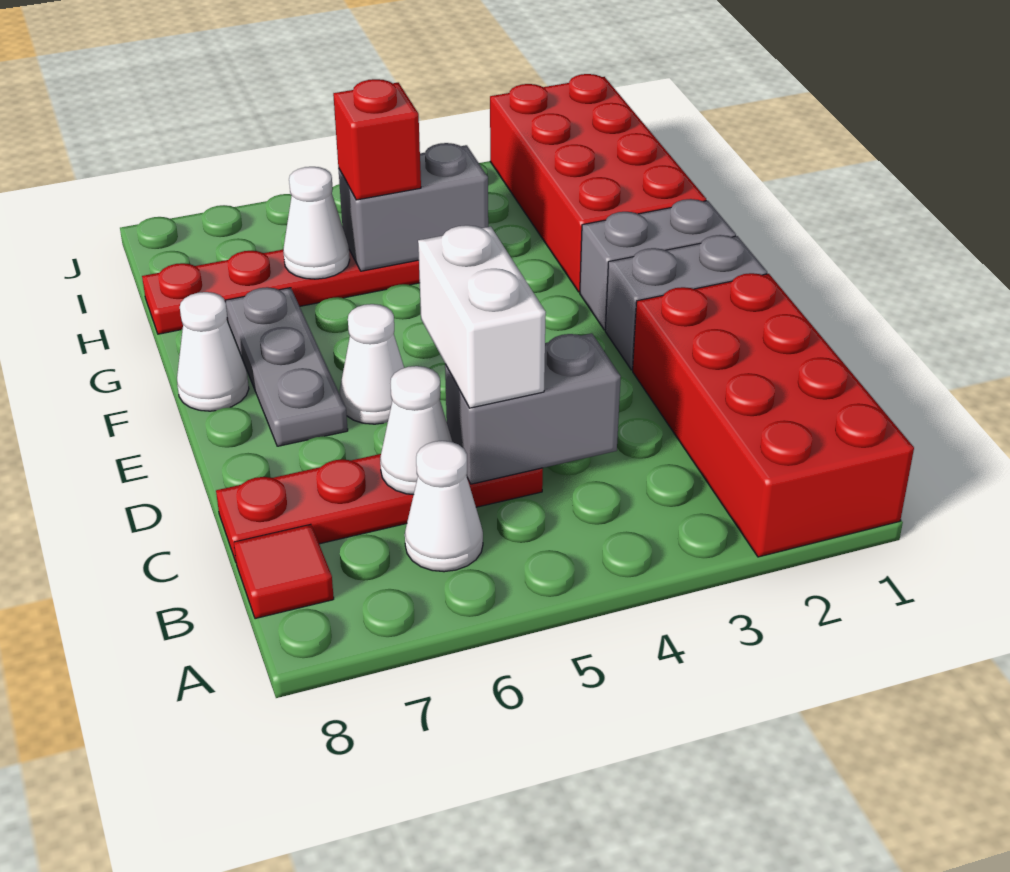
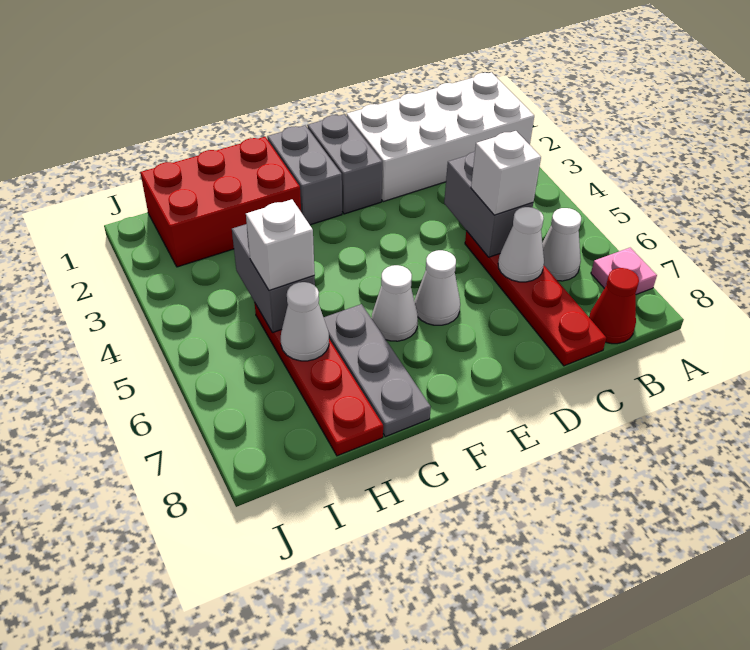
red 2x4 brick [633,273,914,557] -> white 2x4 brick [347,72,534,202]
none -> pink 1x1 plate [591,248,657,295]
red 1x1 tile [234,524,334,619] -> red 1x1 cone [589,268,639,344]
white 1x2 brick [418,225,546,408] -> white 1x1 brick [471,131,541,215]
grey 1x3 plate [225,287,348,446] -> grey 1x3 plate turned to [324,304,431,437]
white 1x1 cone [177,292,249,411] -> white 1x1 cone moved to [372,265,418,341]
red 2x4 brick [490,74,706,292] -> red 2x3 brick [140,137,301,267]
red 1x1 brick [333,79,421,200] -> white 1x1 brick [246,199,315,290]

